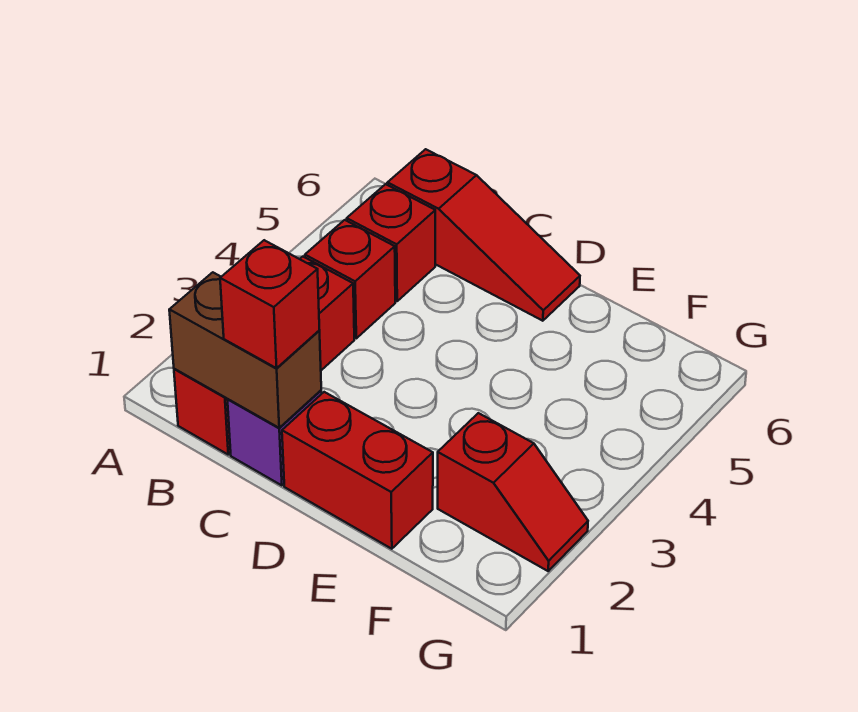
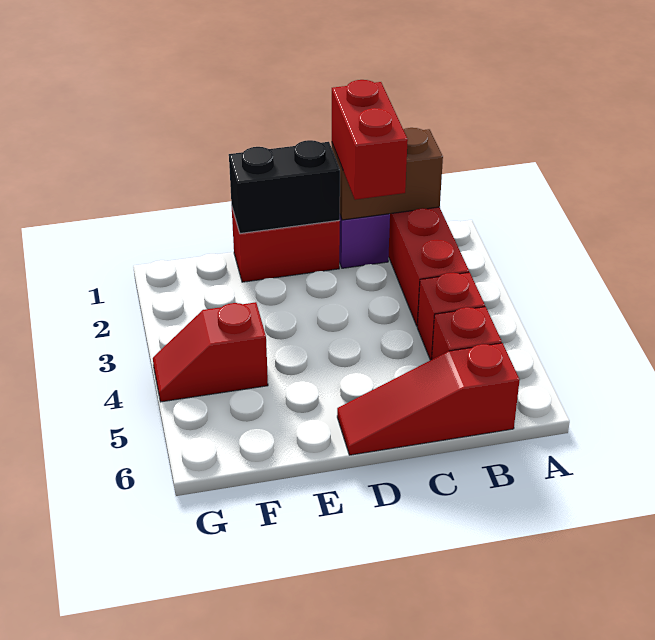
red 1x1 brick [220,240,319,368] -> red 1x2 brick [332,80,408,200]
none -> black 1x2 brick [229,140,340,234]
red 1x2 slope [438,413,588,571] -> red 1x2 slope moved to [153,302,268,402]

